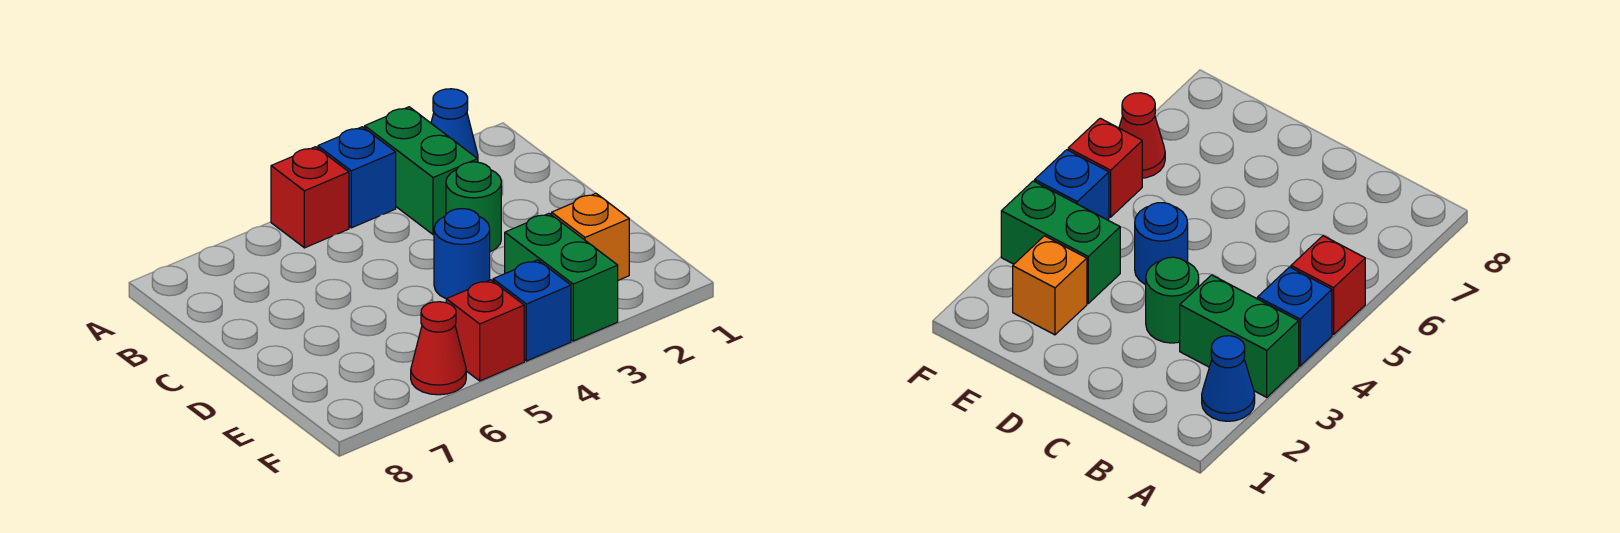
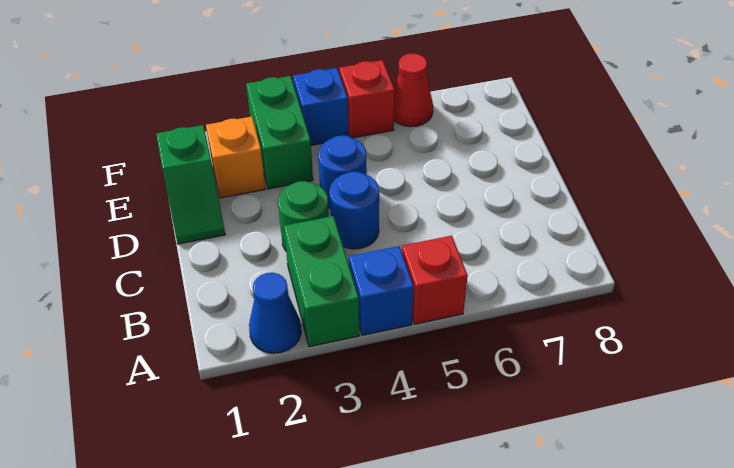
none -> blue 1x1 round brick [329,171,379,249]
none -> green 1x2 slope [156,125,225,244]

